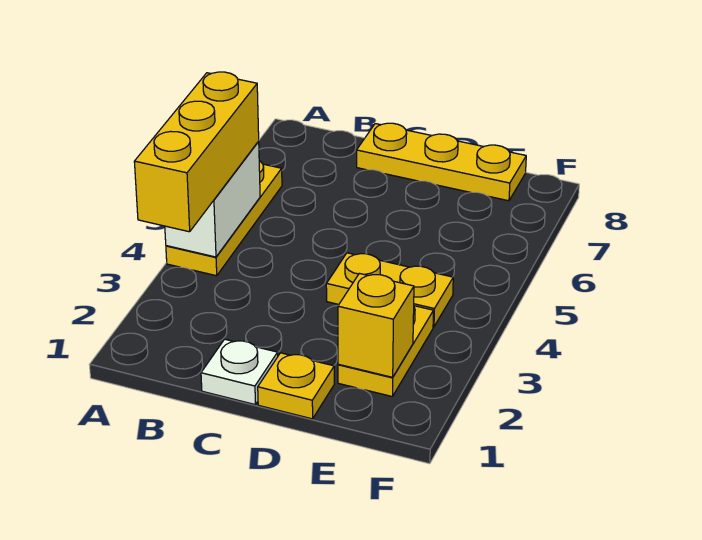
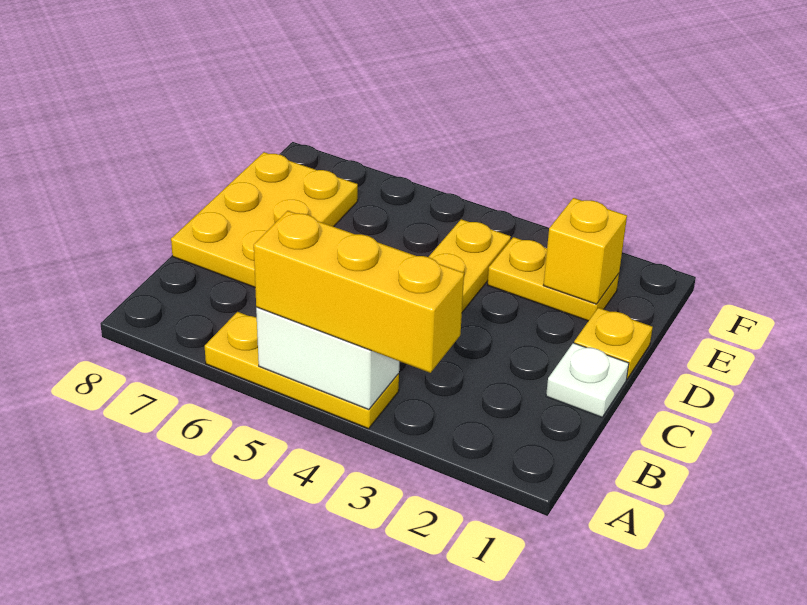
yellow 1x3 plate [357,123,526,201] -> yellow 2x3 plate [171,152,358,287]

